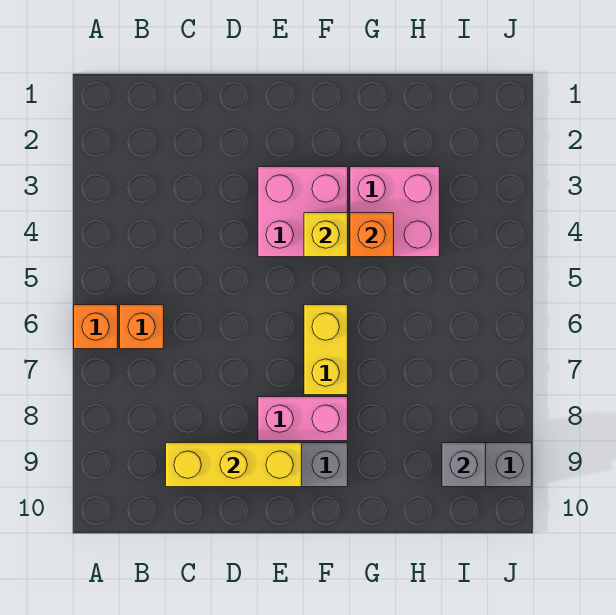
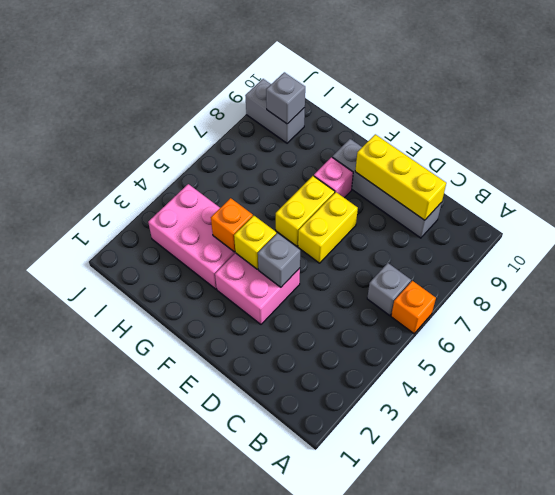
orange 1x1 brick [120,305,164,349] -> grey 1x1 brick [367,263,411,316]
none -> grey 1x1 brick [258,233,300,287]
none -> yellow 1x2 brick [298,192,358,263]
pink 1x2 brick [258,397,348,441] -> pink 1x1 brick [314,157,353,198]
pink 2x2 brick [350,167,440,257] -> pink 2x3 brick [148,184,235,289]

